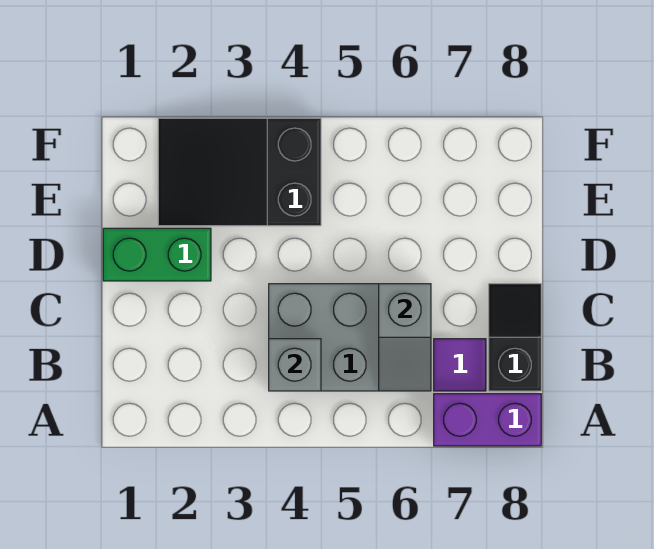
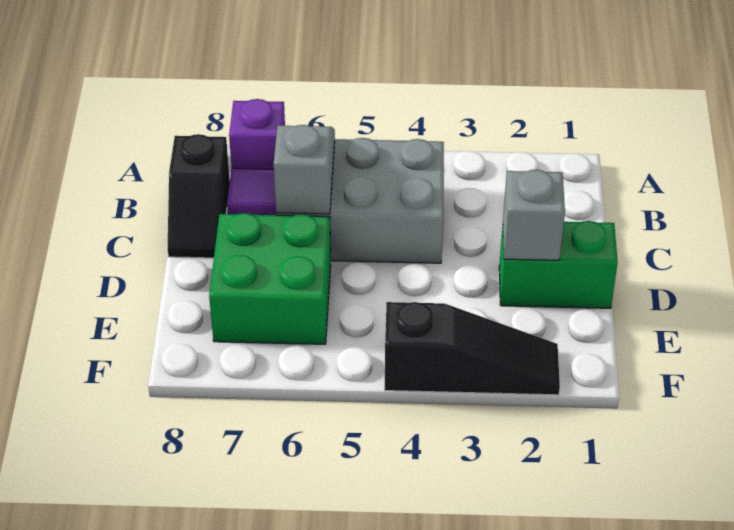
purple 1x2 brick [434,394,541,446] -> purple 1x1 brick [229,99,285,169]
grey 1x1 brick [269,339,321,391] -> grey 1x1 brick moved to [503,170,565,260]
none -> green 2x2 brick [209,213,331,344]
black 2x3 slope [158,118,321,226] -> black 1x3 slope [385,302,560,395]

